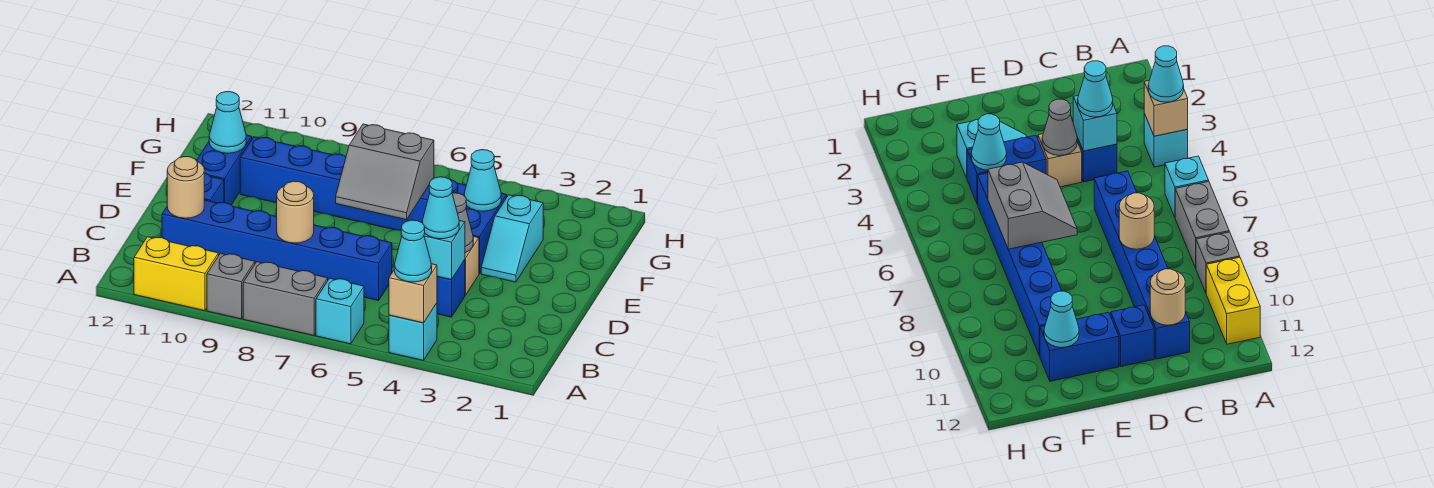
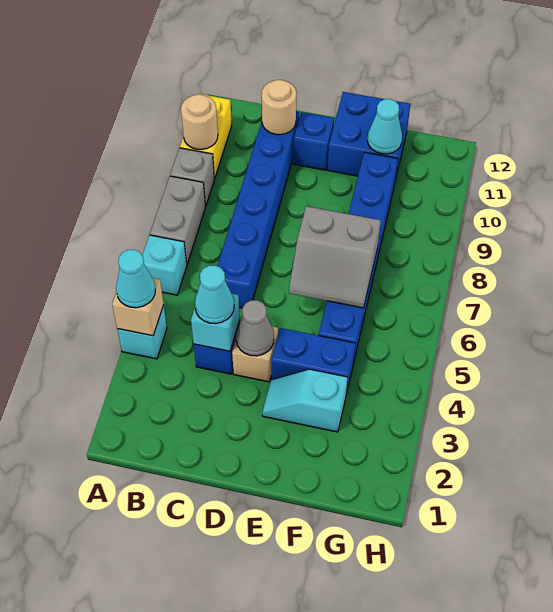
tan 1x1 round brick [277,181,314,243] -> tan 1x1 round brick moved to [181,95,218,150]
grey 2x2 slope [336,124,434,220] -> grey 2x2 slope turned to [289,206,381,308]
blue 1x2 brick [196,135,252,205] -> blue 2x2 brick [327,92,411,181]
cyan 1x1 cone [464,150,501,211] -> none

